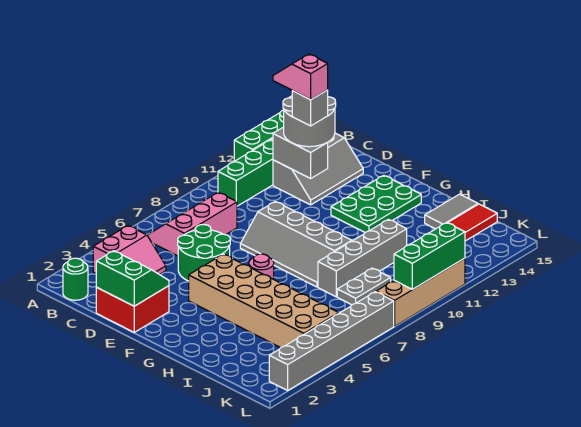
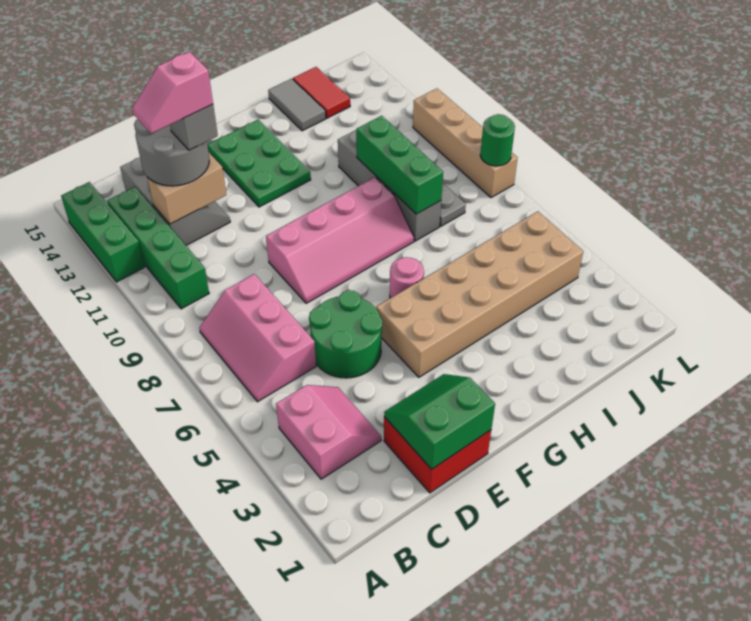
green 1x1 round brick [63,258,88,300] -> green 1x1 round brick moved to [480,114,515,166]
grey 1x2 brick [273,127,328,178] -> tan 1x2 brick [147,153,226,224]
grey 2x4 slope [240,202,352,287] -> pink 2x4 slope [266,177,414,303]
grey 1x6 brick [269,292,394,390] -> none
green 1x3 brick [394,223,465,289] -> green 1x3 brick moved to [356,116,443,214]

